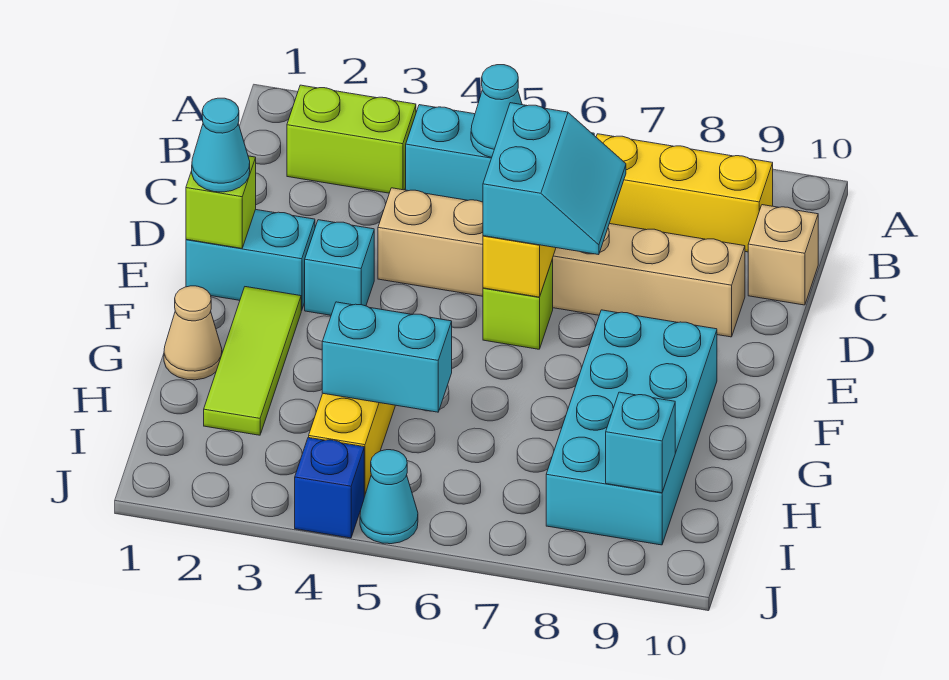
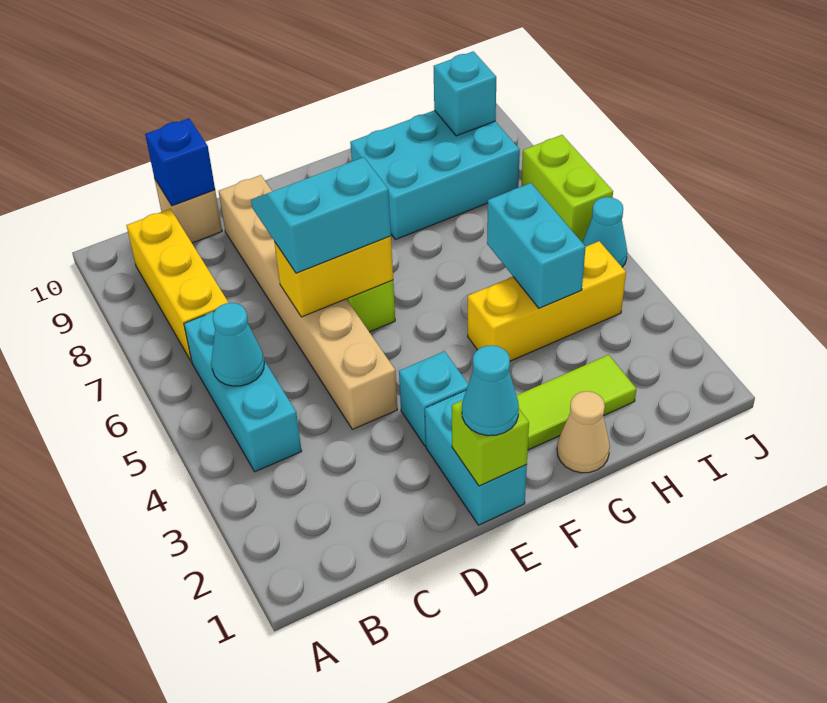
lime 1x2 brick [287,85,416,193] -> lime 1x2 brick moved to [522,135,613,242]
cyan 2x4 brick [546,310,717,545] -> cyan 2x3 brick [350,110,520,240]
blue 1x1 brick [295,438,365,538] -> blue 1x1 brick moved to [145,118,215,206]

